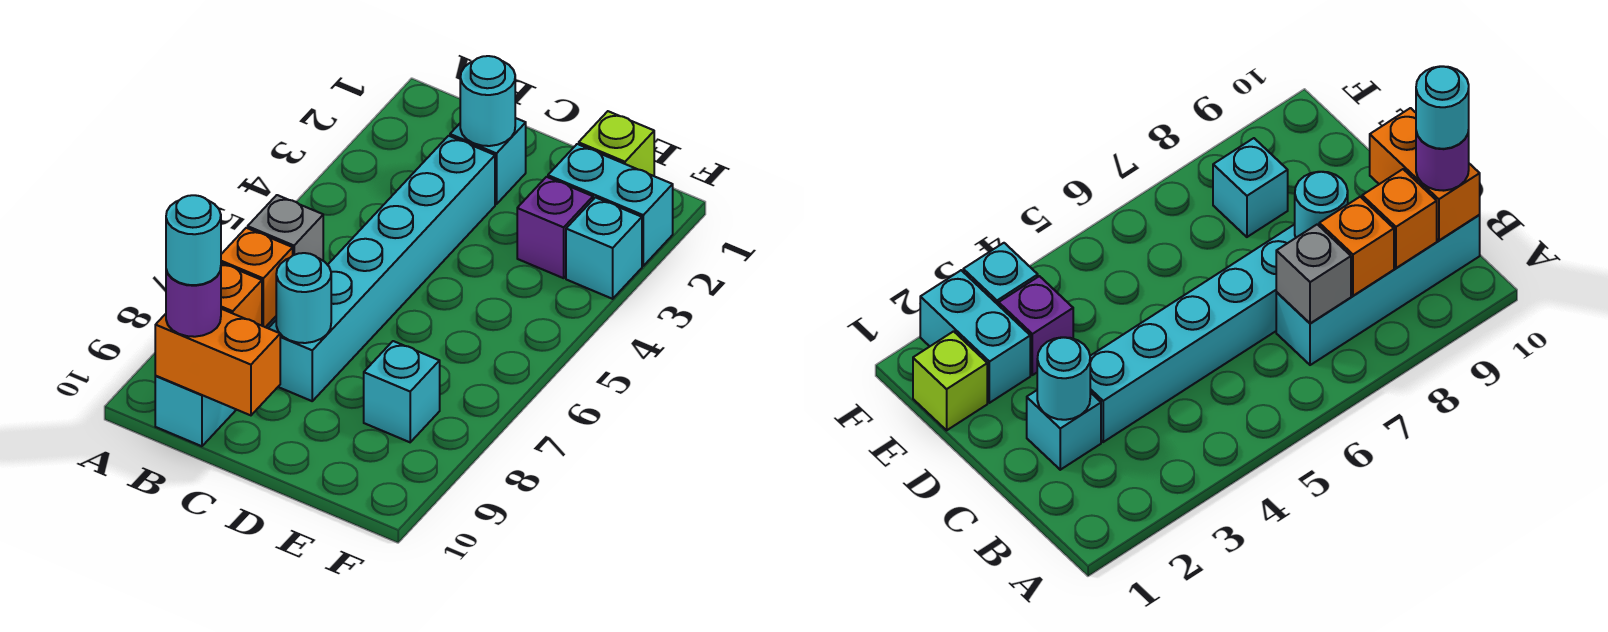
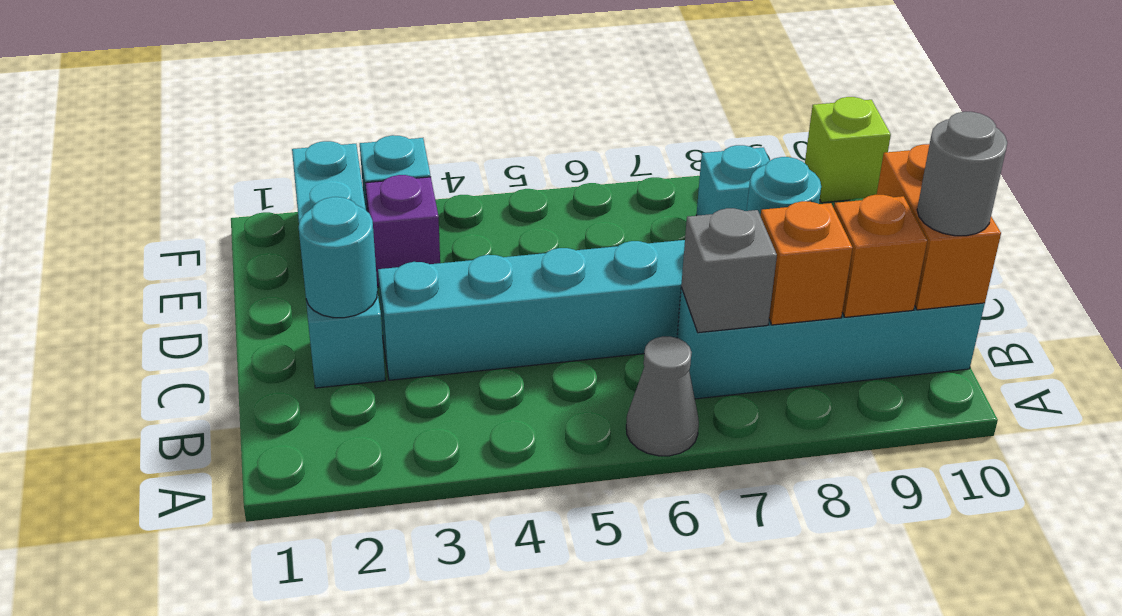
none -> grey 1x1 cone [626,337,699,456]
purple 1x1 round brick [166,268,221,337] -> grey 1x1 round brick [917,112,1007,236]
cyan 1x1 round brick [166,195,221,285] -> none
lime 1x1 brick [579,111,654,176] -> lime 1x1 brick moved to [805,97,891,203]

